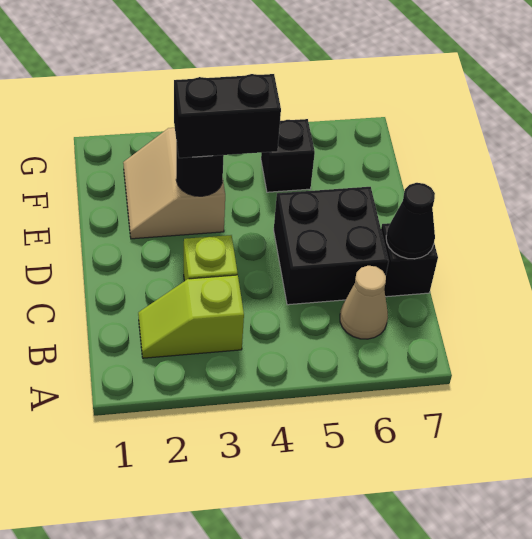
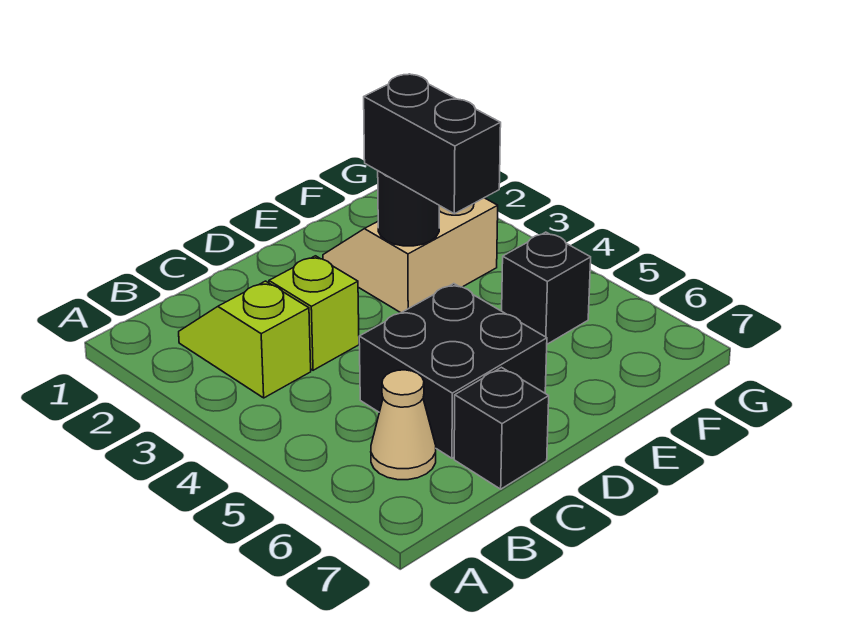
black 1x1 cone [386,183,435,259] -> none

